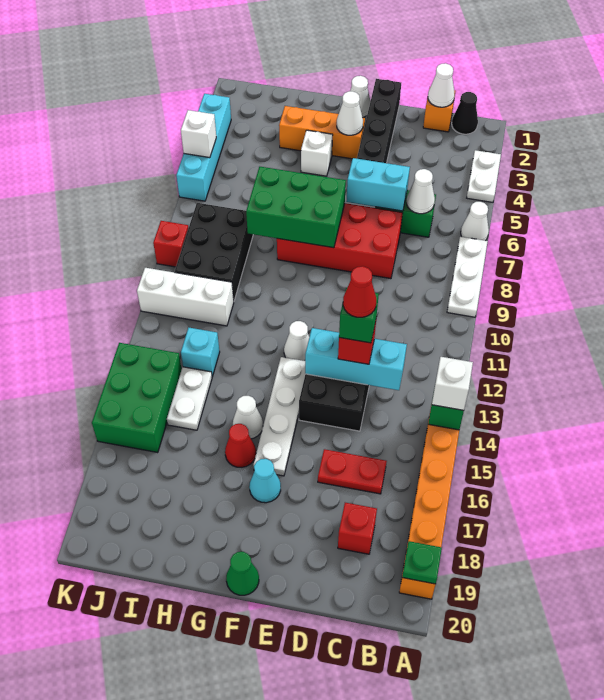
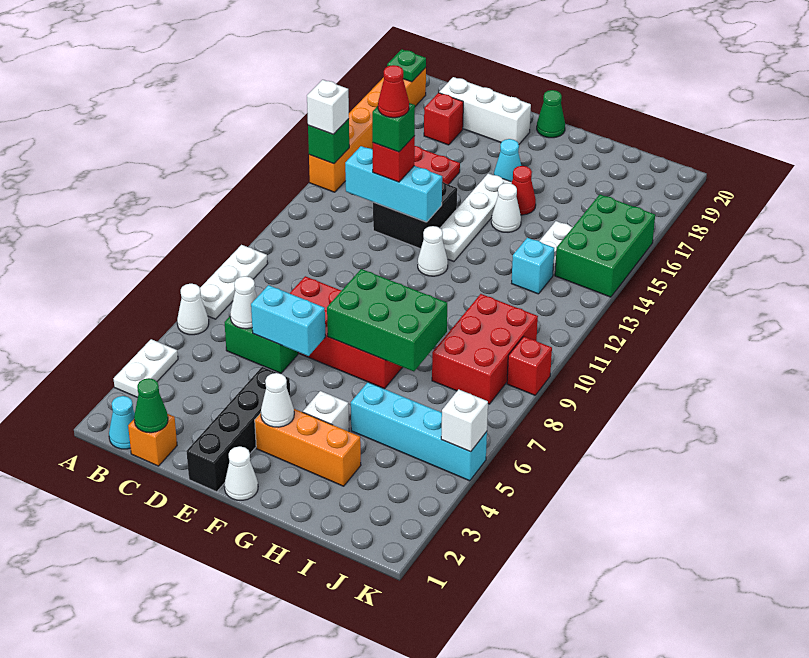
black 1x1 cone [452,92,478,134] -> cyan 1x1 cone [109,396,135,449]
white 1x1 cone [428,63,455,107] -> green 1x1 cone [134,378,168,433]
black 2x3 brick [175,203,253,300] -> red 2x3 brick [432,294,538,404]
white 1x3 brick [137,268,234,326] -> white 1x3 brick moved to [439,77,531,144]
cyan 1x4 brick [176,94,231,201] -> cyan 1x4 brick turned to [351,382,487,481]

